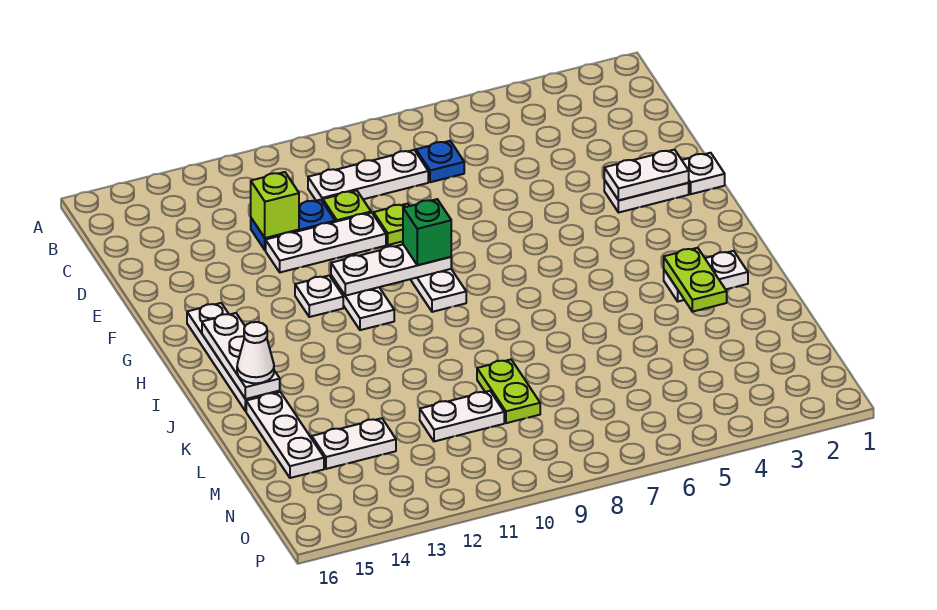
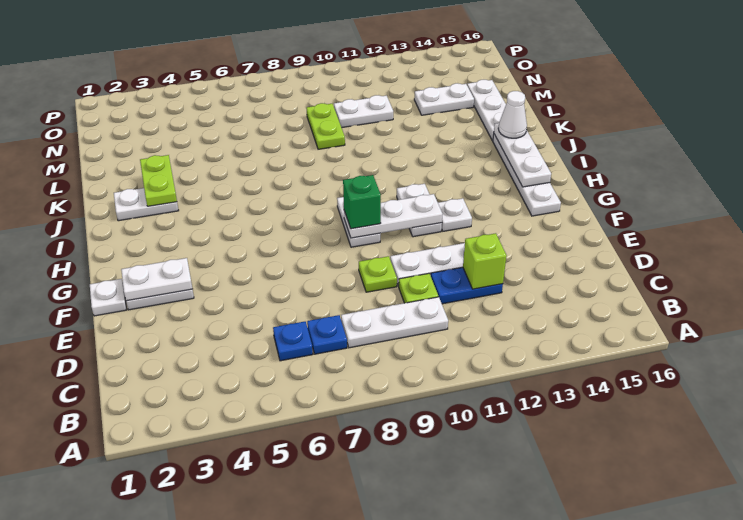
none -> blue 1x1 plate [273,322,313,361]

